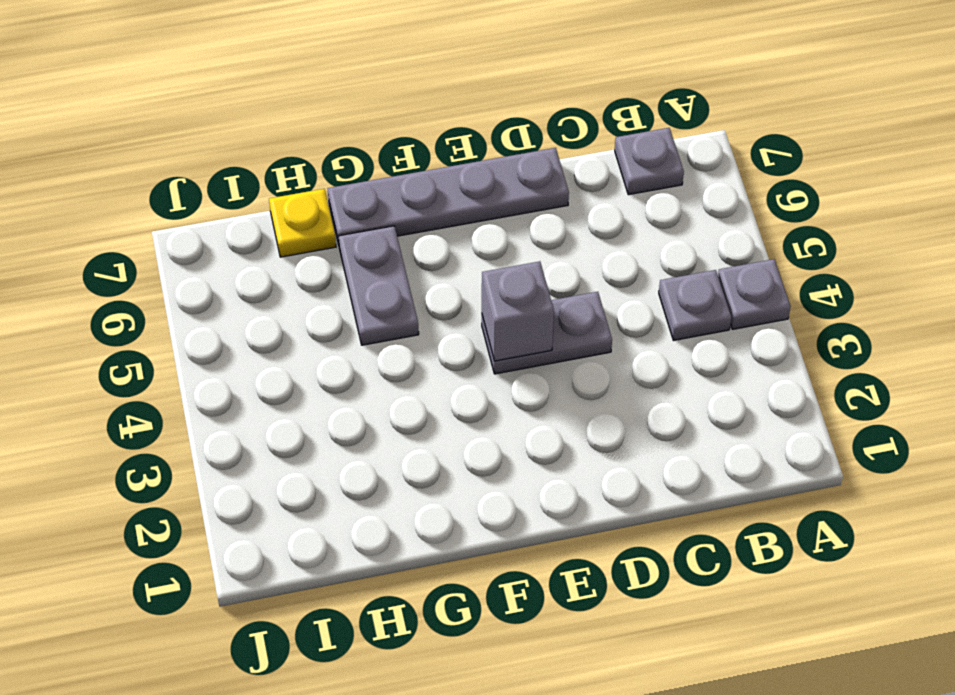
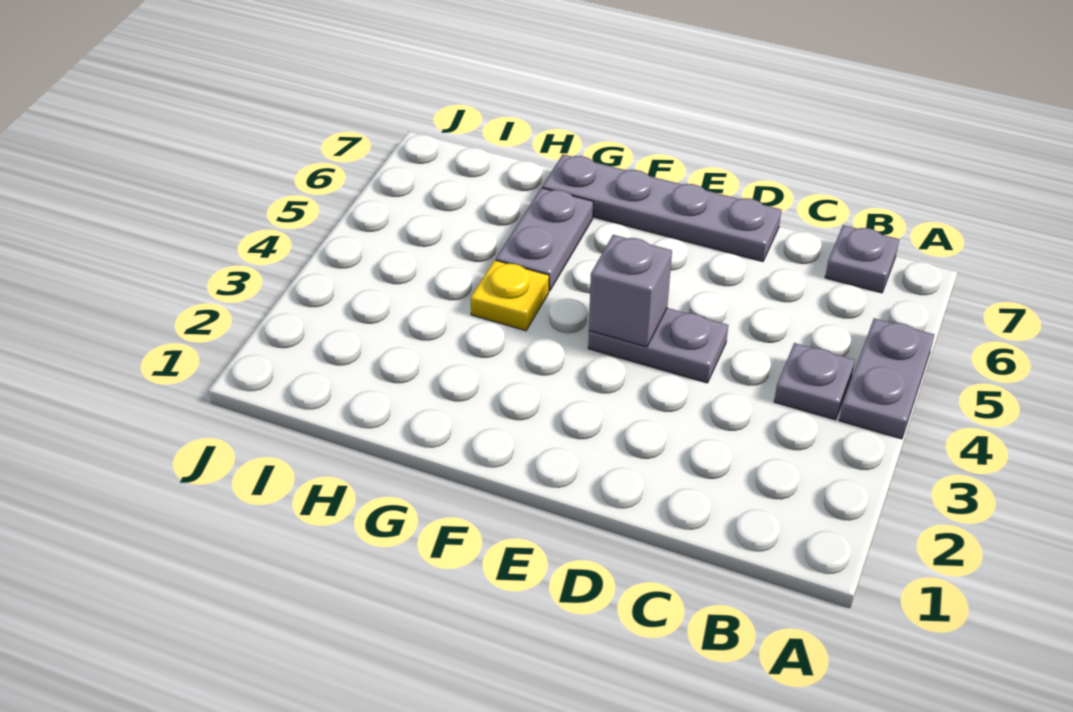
grey 1x1 plate [718,259,791,329] -> grey 1x2 plate [839,318,934,439]
yellow 1x1 plate [269,189,336,257] -> yellow 1x1 plate moved to [470,260,549,331]

